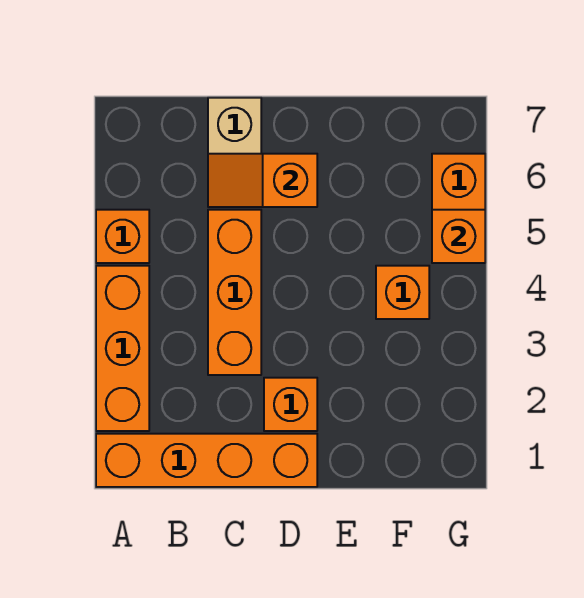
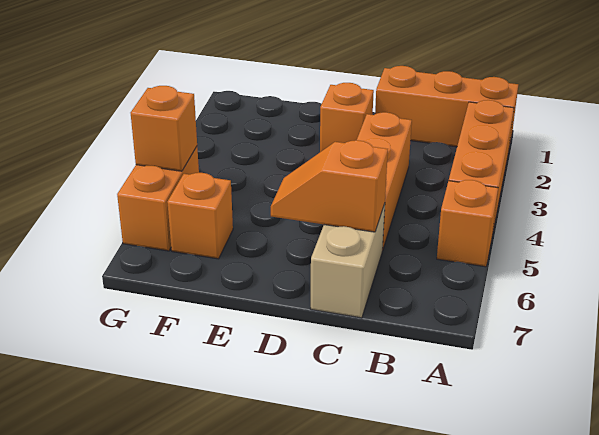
orange 1x4 brick [96,434,317,487] -> orange 1x3 brick [375,66,518,147]
orange 1x2 slope [208,154,317,207] -> orange 1x2 slope turned to [271,140,388,232]
orange 1x1 brick [376,266,429,319] -> orange 1x1 brick moved to [167,173,233,259]

